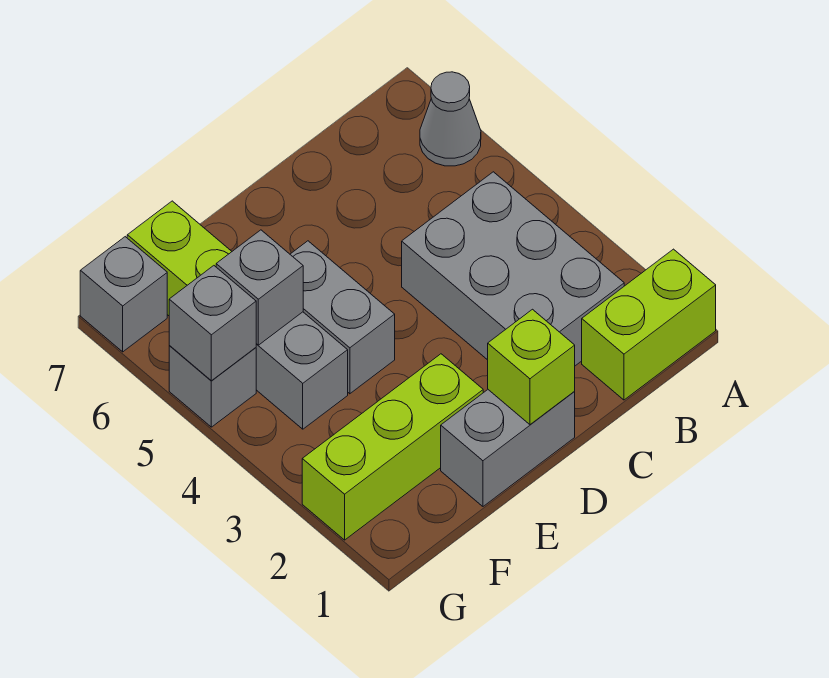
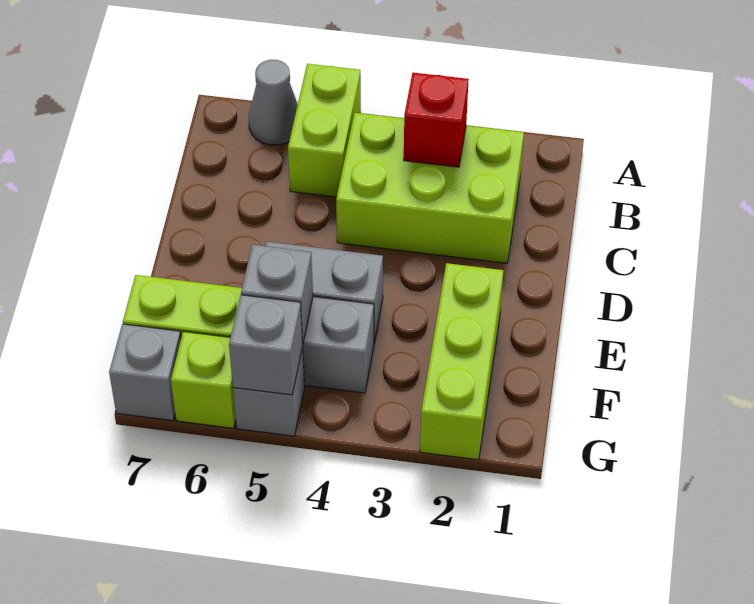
lime 1x2 brick [582,249,716,400] -> lime 1x2 brick moved to [288,64,361,197]
grey 2x3 brick [402,172,624,366] -> lime 2x3 brick [336,113,524,263]
none -> red 1x1 brick [404,73,469,167]
grey 1x2 brick [441,390,575,506] -> none
lime 1x1 brick [488,309,575,424] -> lime 1x1 brick moved to [171,332,236,428]

